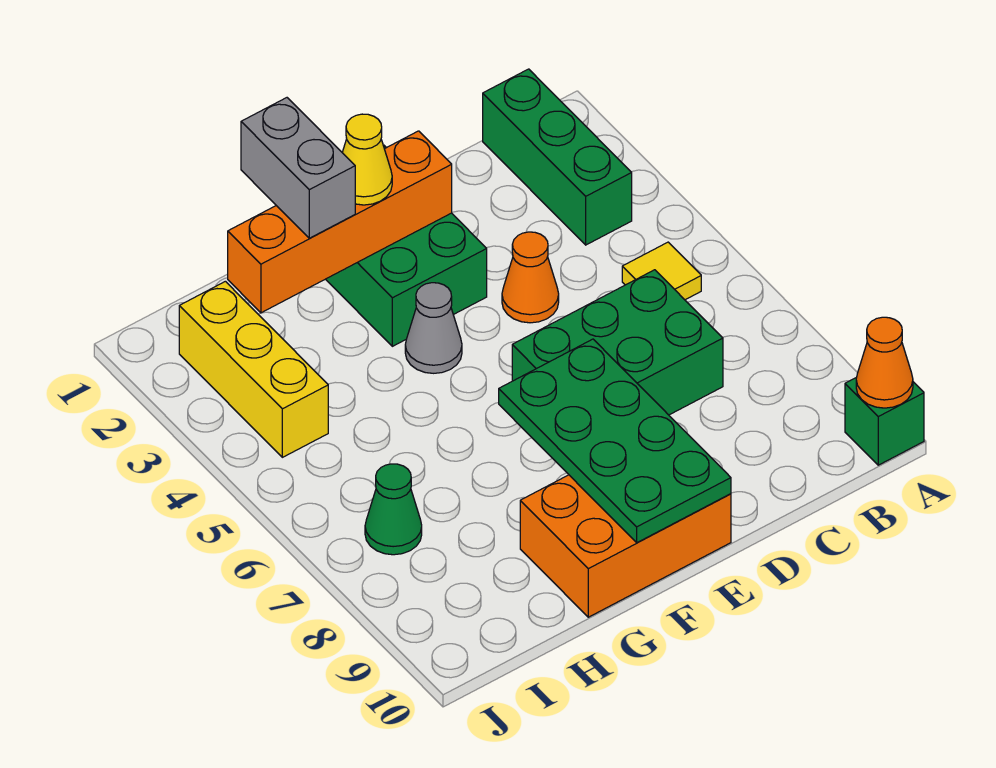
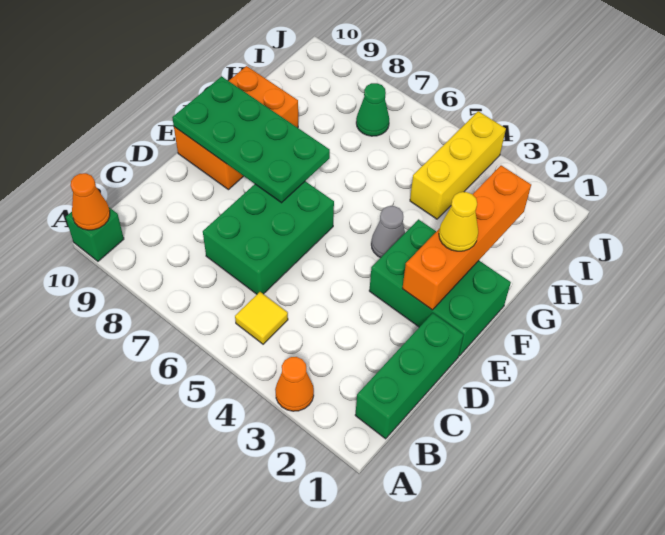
green 1x3 brick [483,69,632,245] -> green 1x3 brick turned to [355,313,463,439]
orange 1x1 cone [502,232,559,323] -> orange 1x1 cone moved to [275,357,314,411]
grey 1x2 brick [241,98,355,238] -> none
yellow 1x3 brick [179,281,328,457] -> yellow 1x3 brick turned to [410,111,506,219]

